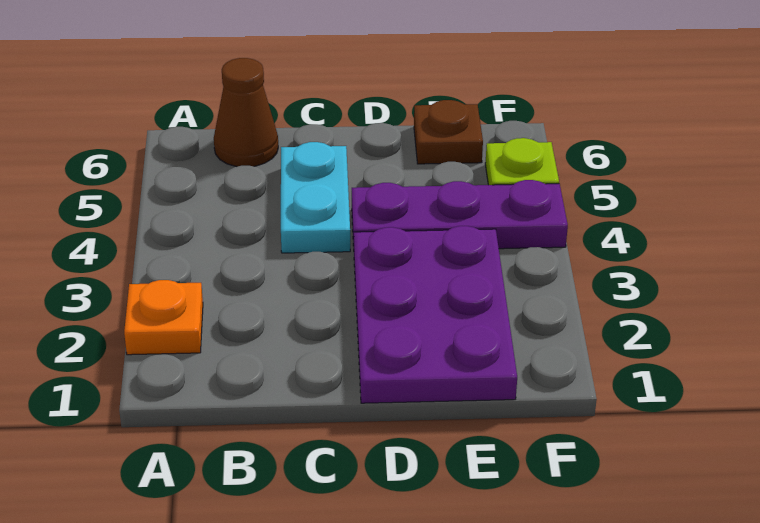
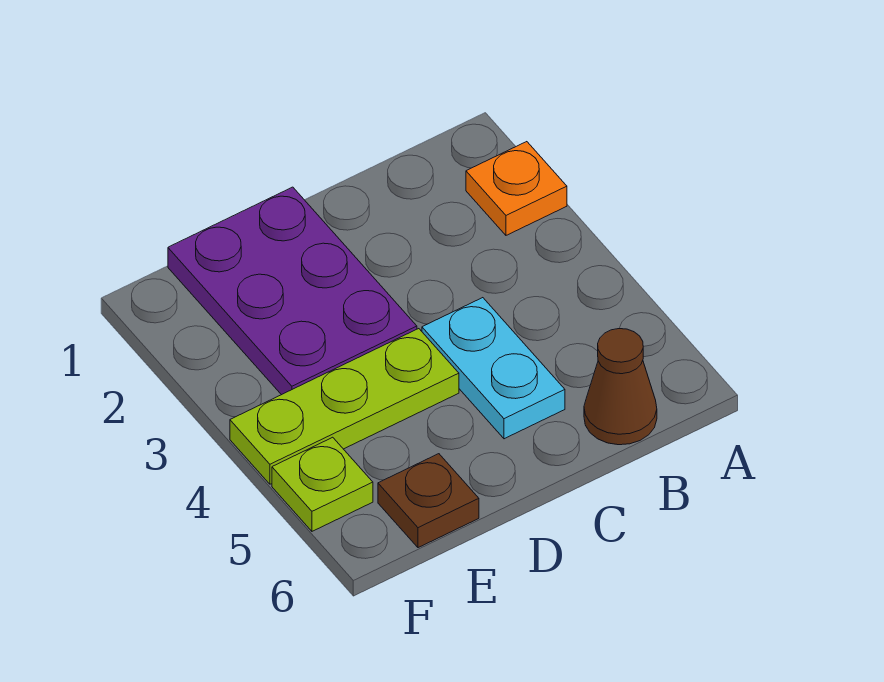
purple 1x3 plate [352,180,568,249] -> lime 1x3 plate [230,329,459,484]

